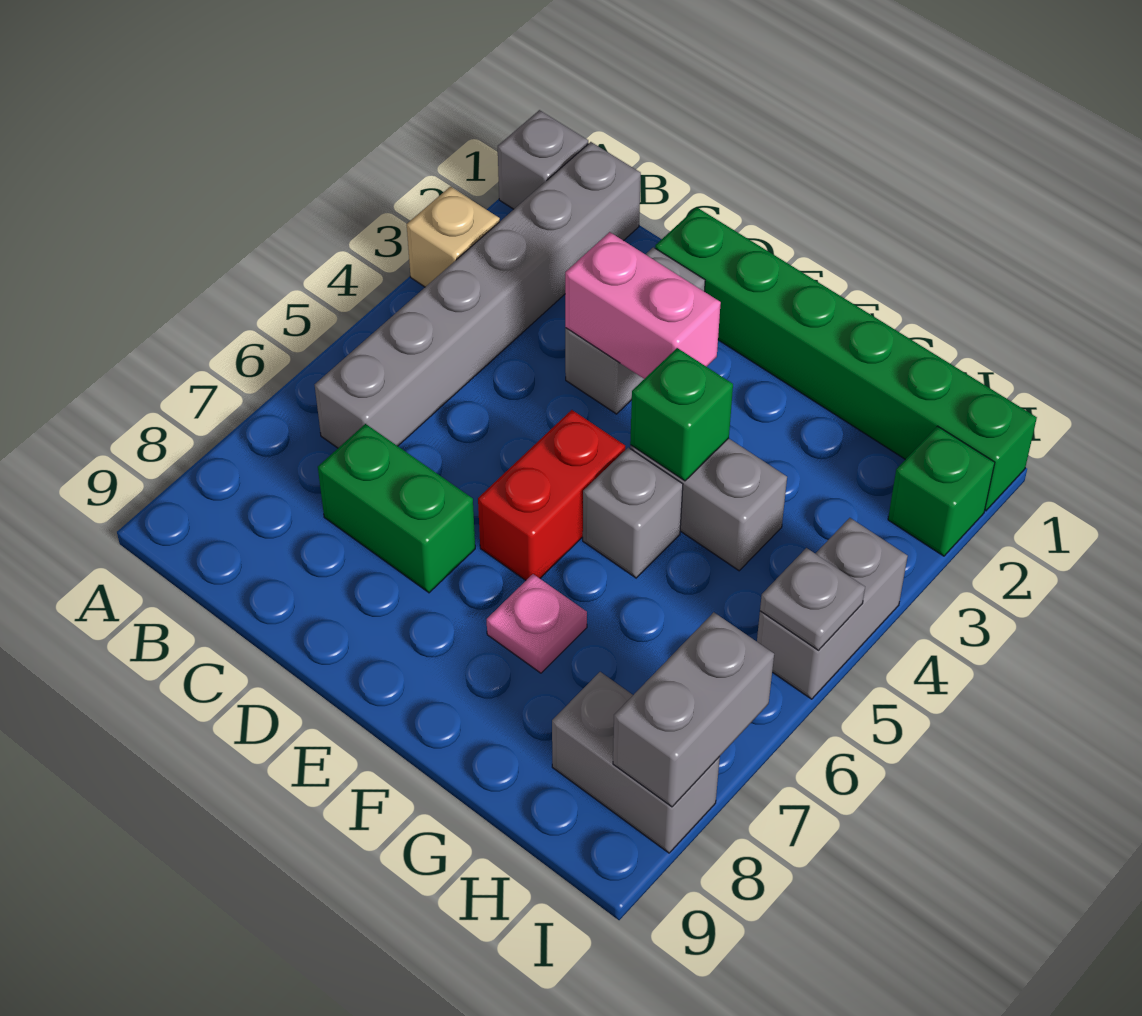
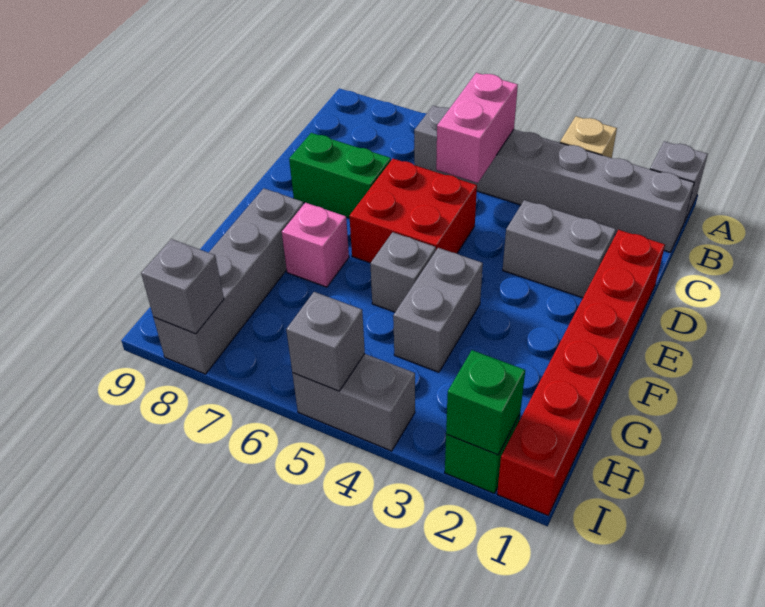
green 1x2 brick [318,424,475,593] -> green 1x2 brick turned to [289,133,391,218]
green 1x6 brick [655,207,1037,511] -> red 1x6 brick [497,230,665,516]
pink 1x2 brick [565,232,721,379] -> pink 1x2 brick moved to [436,73,518,183]
red 1x2 brick [478,410,625,580] -> red 2x2 brick [349,159,477,263]
green 1x1 brick [630,348,733,481] -> green 1x1 brick moved to [446,350,525,455]
pink 1x1 plate [487,574,587,673] -> pink 1x1 brick [282,203,349,287]
grey 1x2 brick [552,672,720,853] -> grey 1x4 brick [154,188,304,374]
grey 1x1 plate [760,548,865,650] -> grey 1x1 brick [286,292,365,391]
grey 1x2 brick [613,612,774,807] -> grey 1x1 brick [141,239,224,334]

